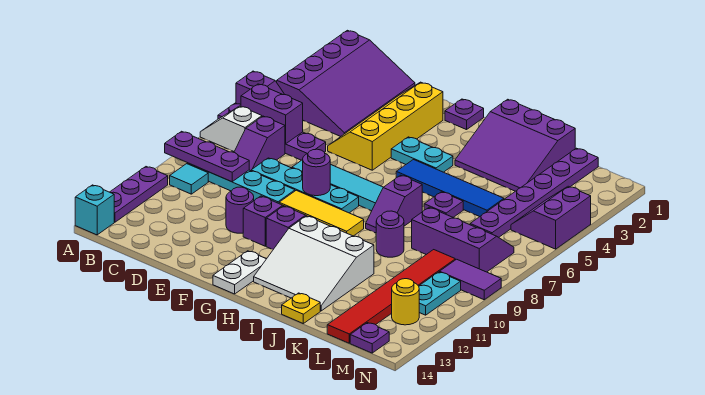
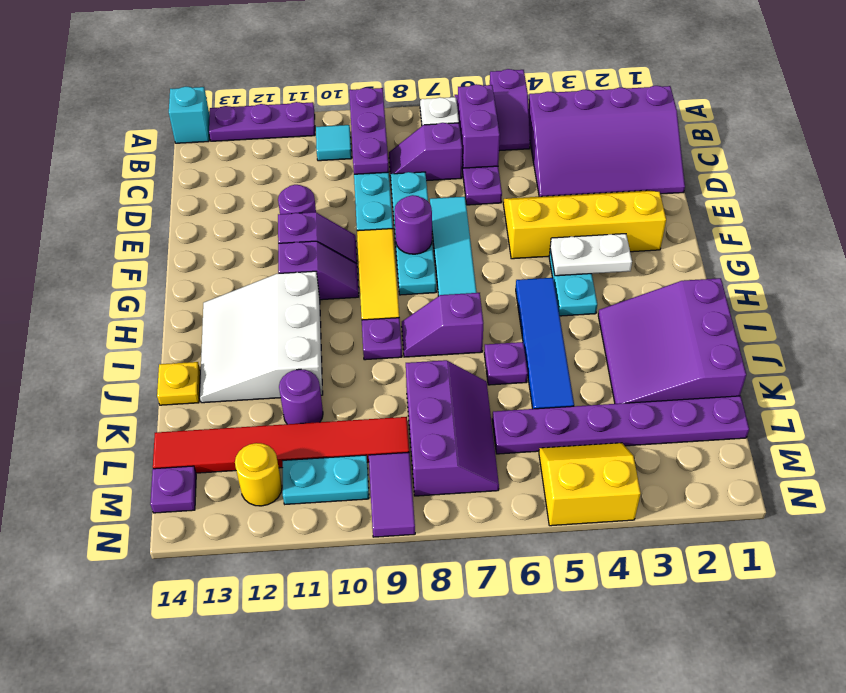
purple 1x1 plate [445,99,484,130] -> purple 1x1 plate moved to [362,318,402,360]
white 1x2 plate [213,251,266,294] -> white 1x2 plate moved to [550,234,632,276]
purple 1x1 round brick [376,211,404,257] -> purple 1x1 round brick moved to [279,369,323,424]
purple 2x2 slope [511,186,591,249] -> yellow 2x2 slope [539,443,641,526]

